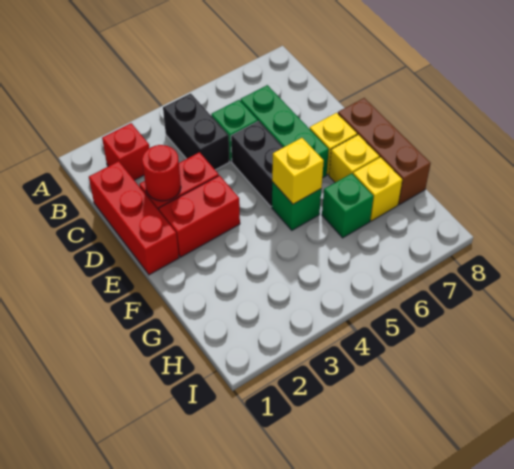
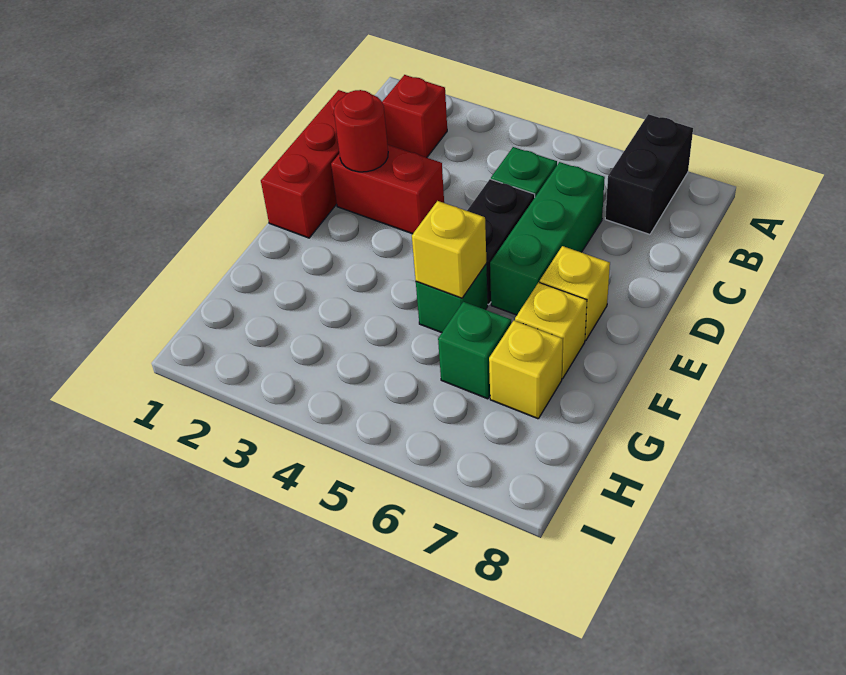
black 1x2 brick [163,93,229,170] -> black 1x2 brick moved to [605,114,693,234]
red 1x2 brick [159,175,240,257] -> none
brown 1x3 brick [338,98,431,205] -> none

